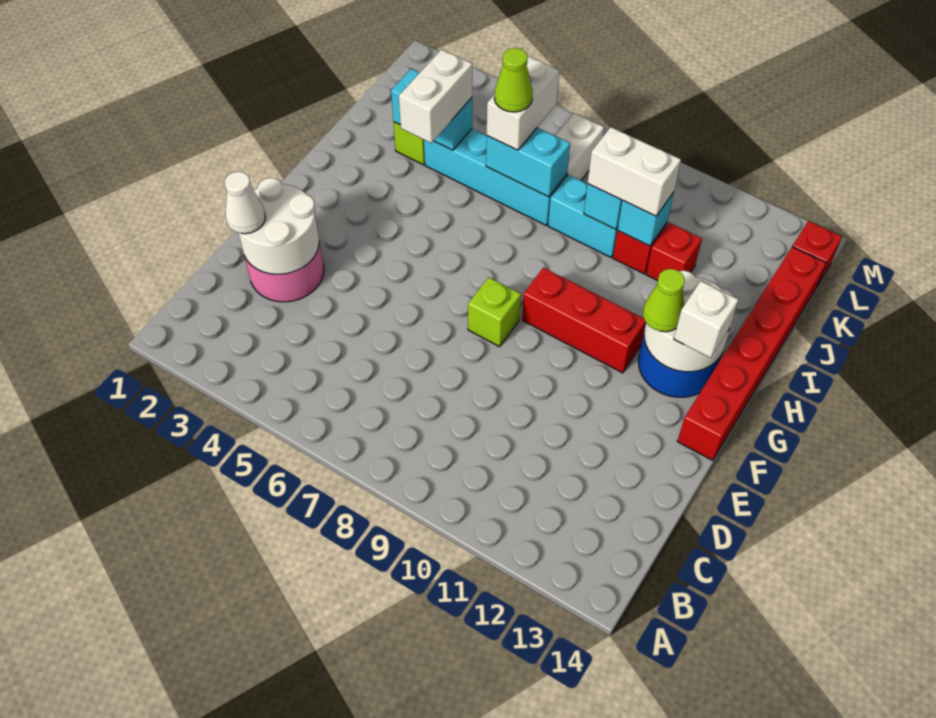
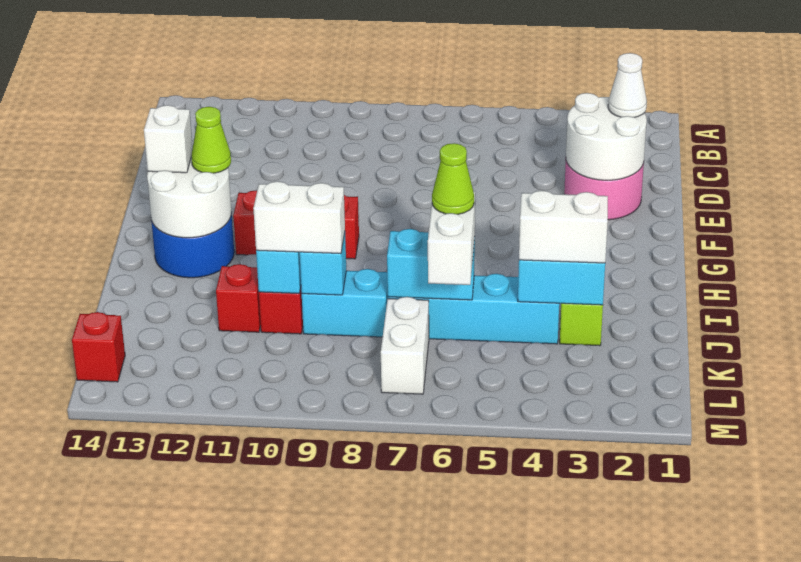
lime 1x1 brick [468,277,521,347] -> none
red 1x6 brick [677,247,826,460] -> none
white 1x2 brick [399,50,472,143] -> white 1x2 brick turned to [519,190,608,263]

